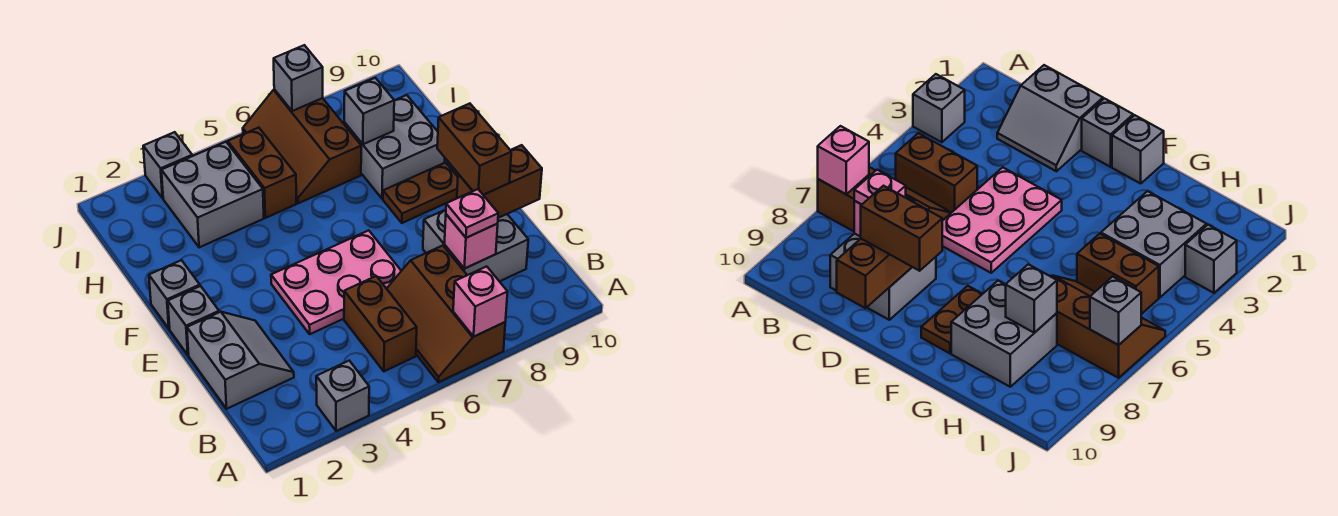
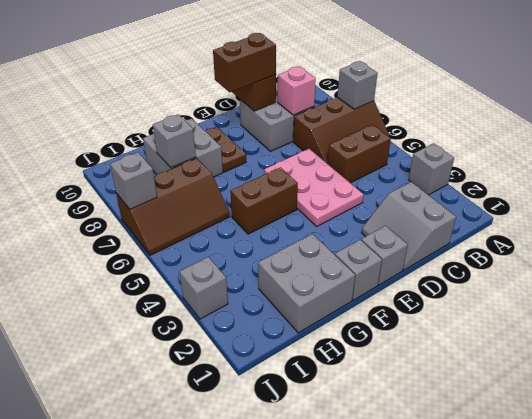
pink 1x1 brick [453,266,508,336] -> grey 1x1 brick [337,61,378,109]
grey 2x2 slope [187,312,294,409] -> grey 2x2 slope turned to [362,182,456,270]
pink 1x1 plate [446,189,498,238] -> none
grey 2x2 brick [161,142,264,247] -> grey 2x2 brick moved to [258,234,355,333]
brown 1x2 brick [228,128,296,218] -> brown 1x2 brick moved to [230,167,298,234]

